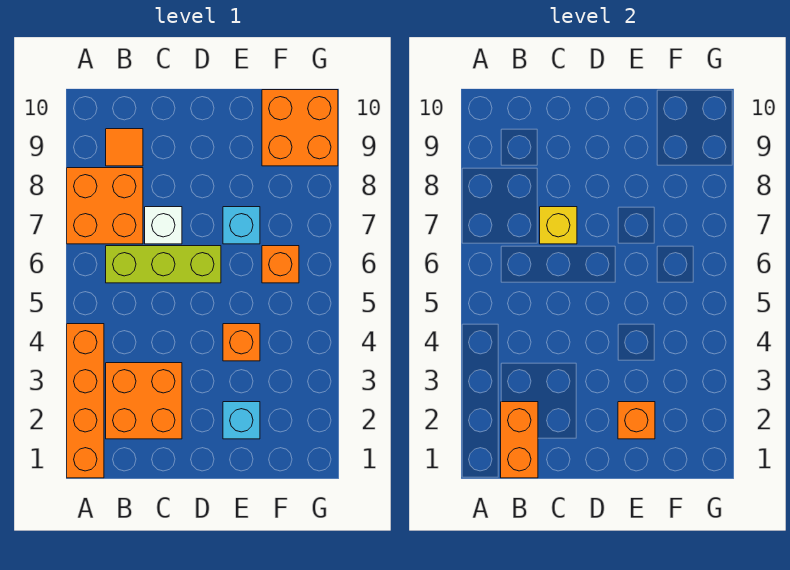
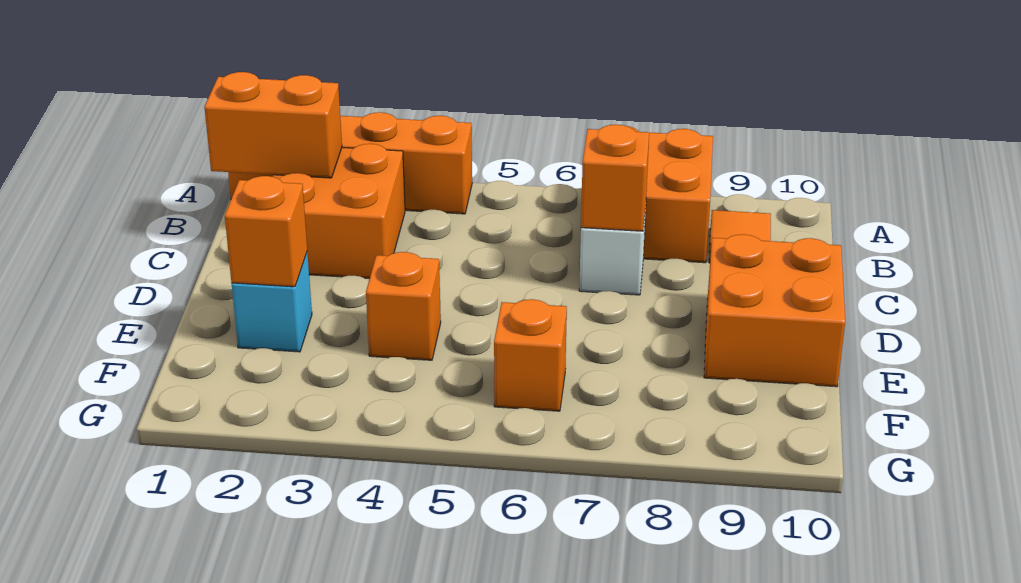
lime 1x3 brick [106,246,221,283] -> none
yellow 1x1 brick [540,207,577,244] -> orange 1x1 brick [581,125,649,231]
cyan 1x1 brick [223,207,260,244] -> none
orange 2x2 brick [262,90,338,166] -> orange 2x2 brick moved to [704,234,845,387]

